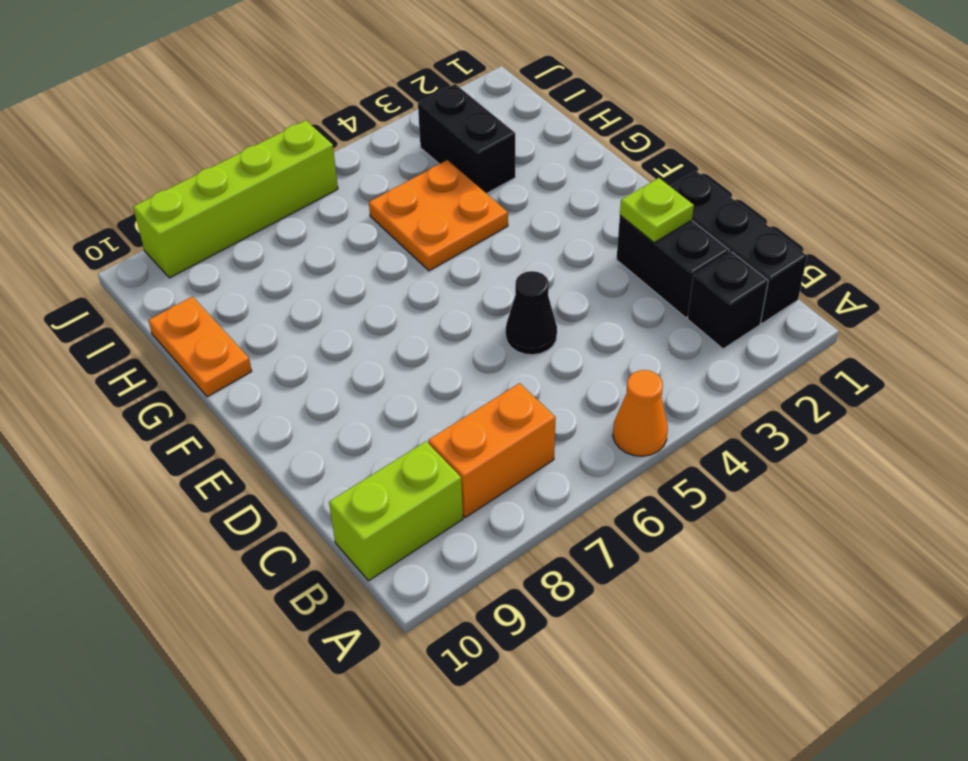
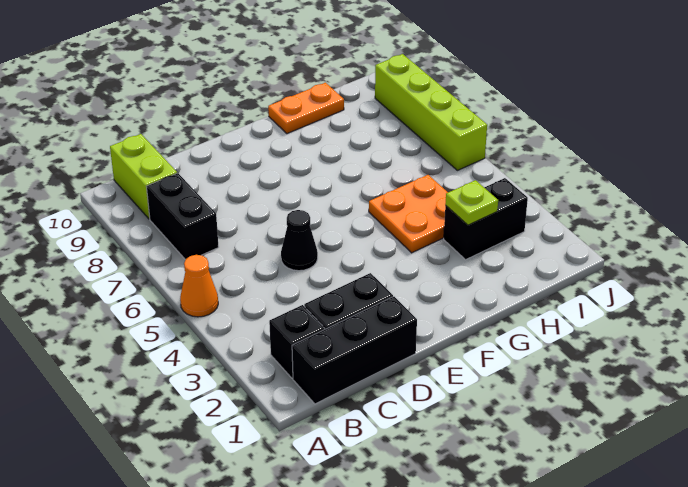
orange 1x2 brick [428,383,556,517] -> black 1x2 brick [146,173,219,260]
lime 1x1 plate [620,178,694,243] -> lime 1x1 plate moved to [445,180,498,225]

